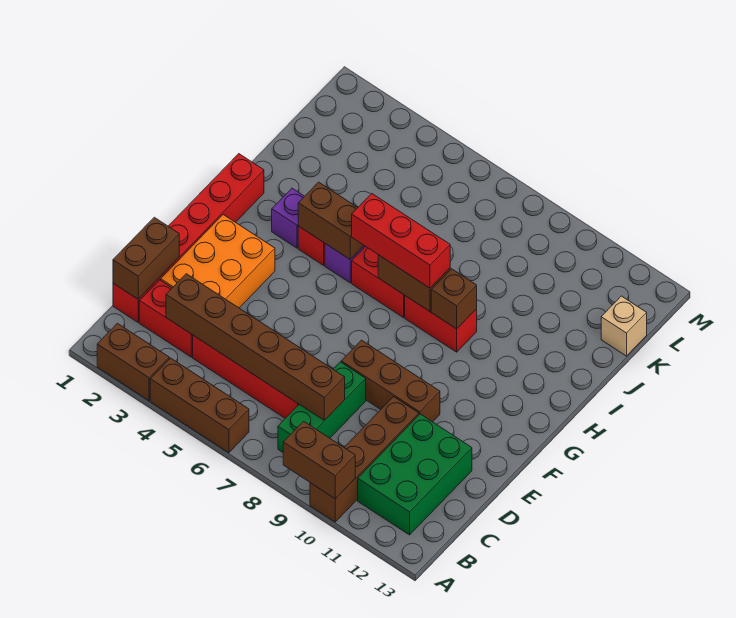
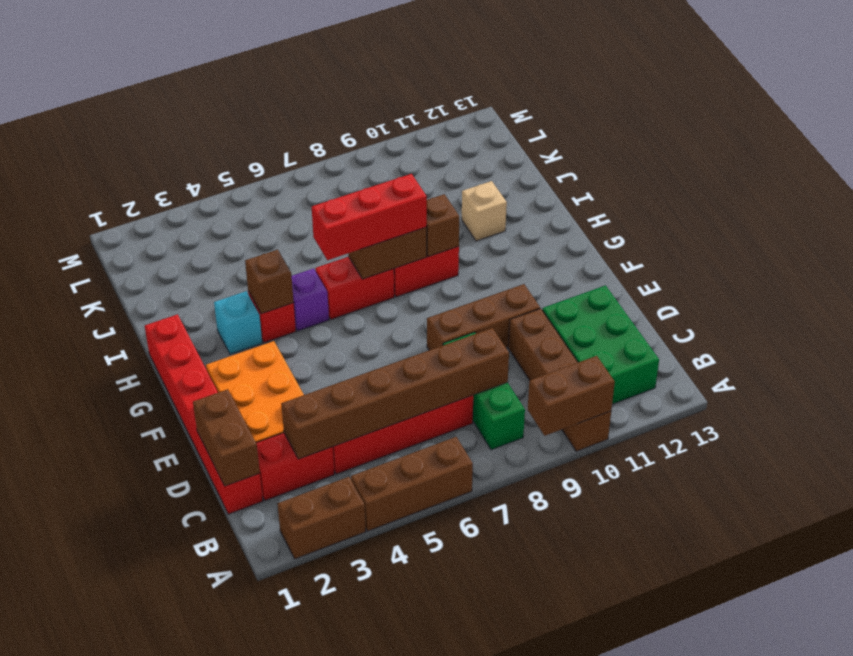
purple 1x1 brick [272,188,304,248] -> cyan 1x1 brick [214,291,262,354]
brown 1x2 brick [298,182,364,259] -> brown 1x1 brick [245,250,294,314]
tan 1x1 brick [601,296,647,356] -> tan 1x1 brick moved to [462,181,507,241]

